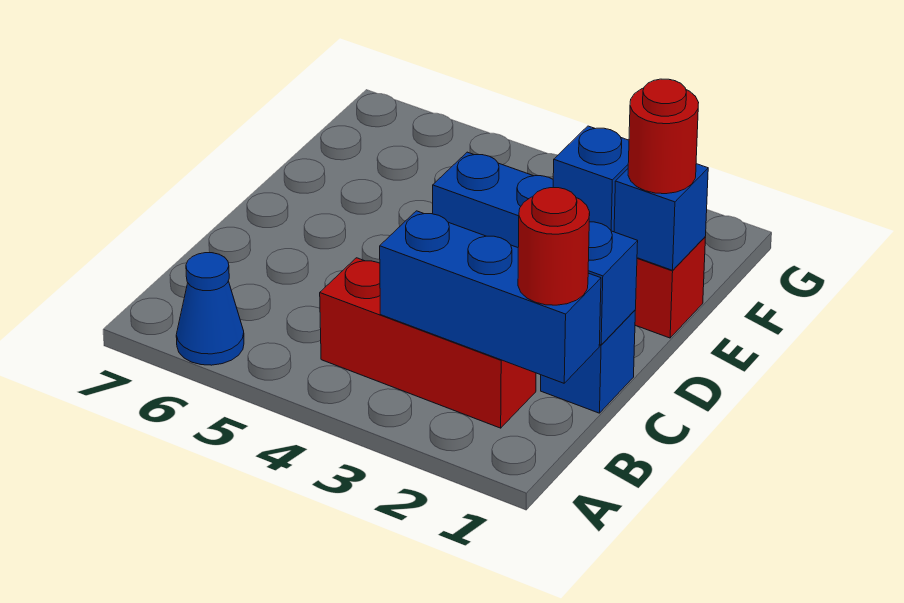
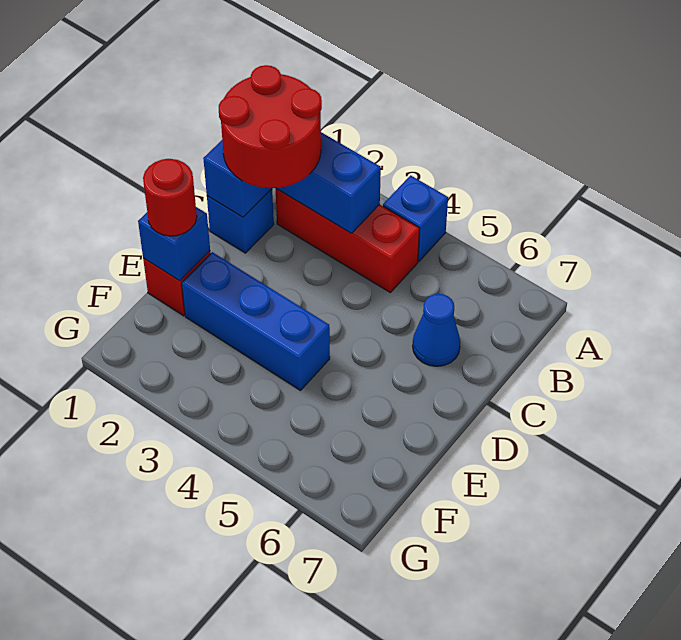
blue 1x1 cone [176,253,244,365] -> blue 1x1 cone moved to [413,294,460,366]
red 1x1 round brick [518,188,590,305] -> red 2x2 round brick [219,65,322,188]
blue 1x1 brick [553,126,629,232] -> blue 1x1 brick moved to [383,175,448,261]

